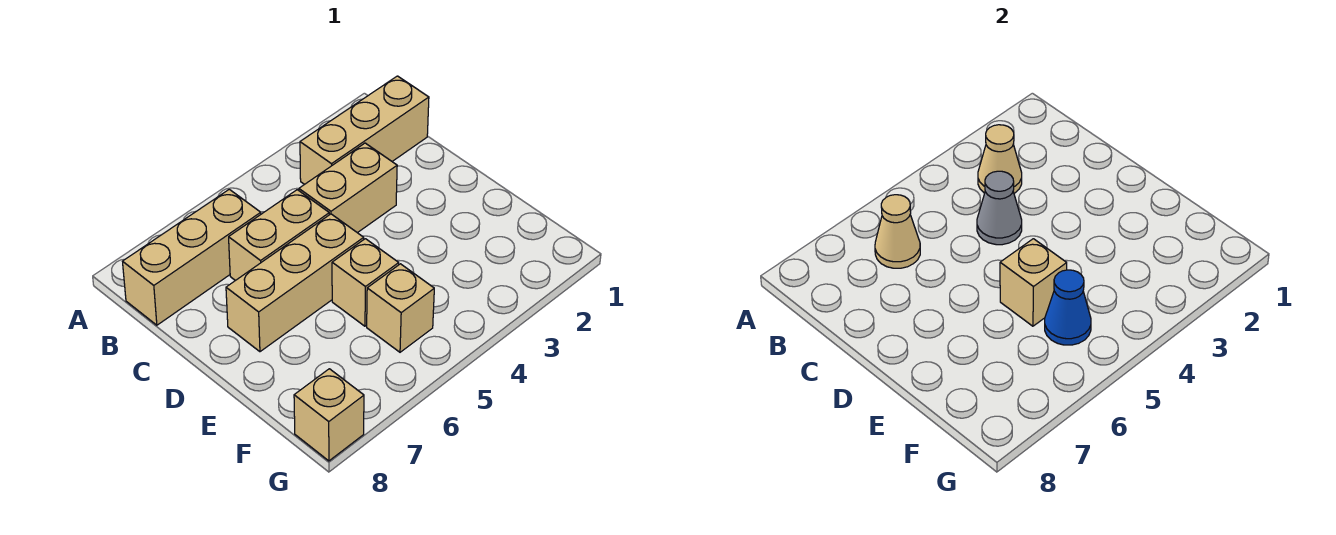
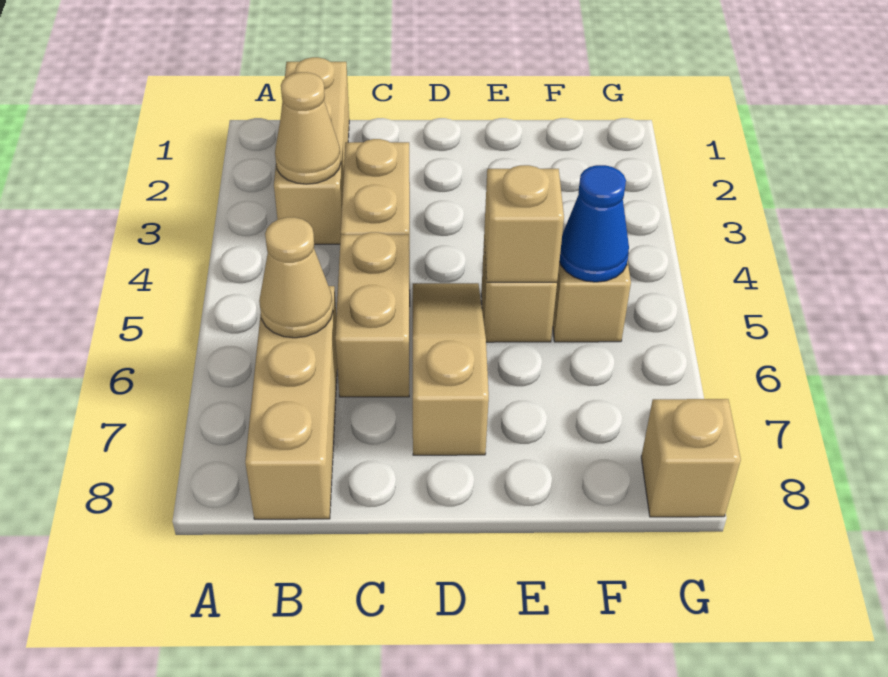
grey 1x1 cone [977,171,1022,245] -> none
tan 1x3 brick [226,214,364,352] -> tan 1x3 slope [413,283,489,455]

